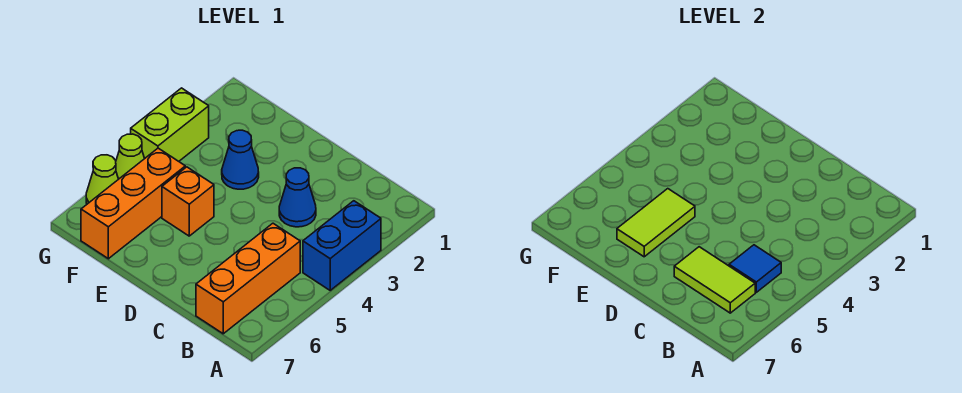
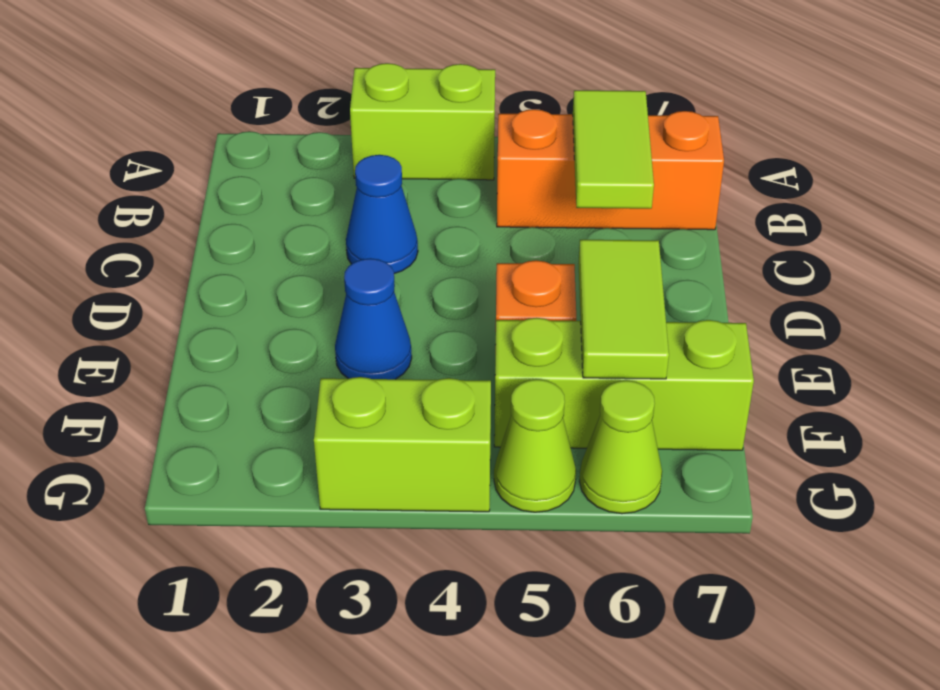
blue 1x2 brick [303,201,381,290] -> lime 1x2 brick [350,63,495,180]
blue 1x1 tile [729,245,781,292] -> none
lime 1x2 tile [617,189,695,257] -> lime 1x2 tile turned to [578,240,669,379]
orange 1x3 brick [81,148,185,259] -> lime 1x3 brick [494,318,754,450]

